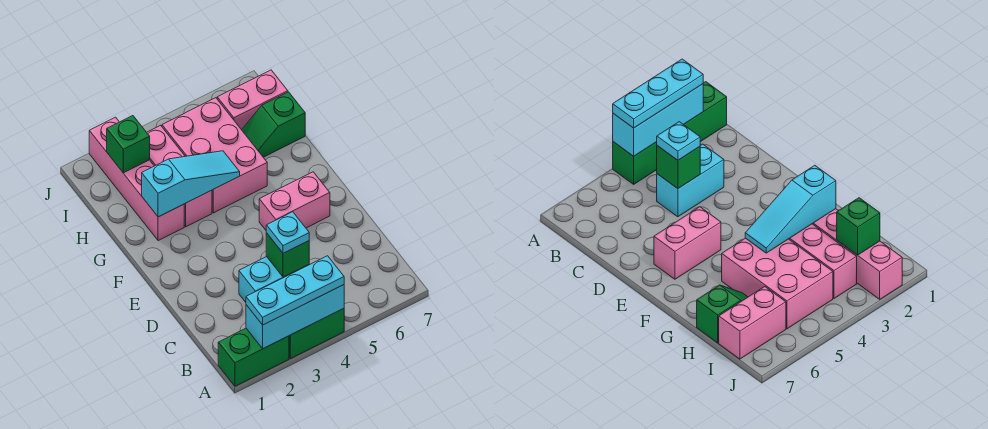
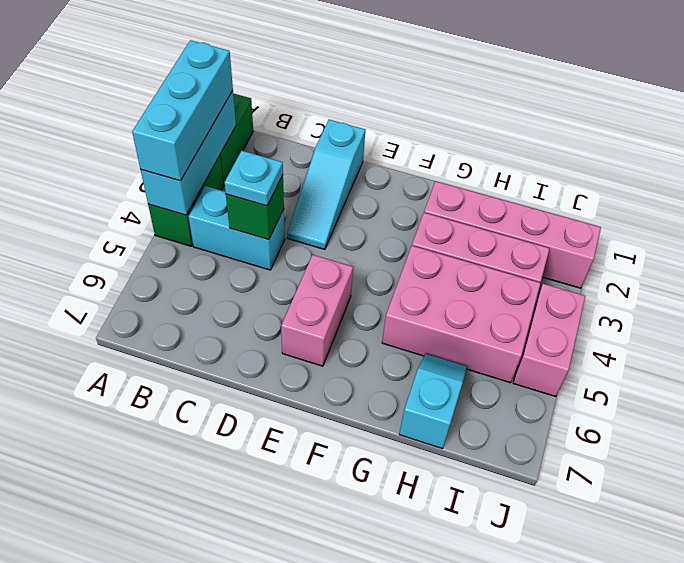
cyan 1x3 plate [246,256,344,325] -> cyan 1x3 brick [132,40,233,181]
cyan 1x2 brick [239,257,308,302] -> cyan 1x2 brick turned to [188,186,285,270]
cyan 1x3 slope [142,151,240,217] -> cyan 1x3 slope moved to [287,120,365,249]
green 1x2 slope [242,92,305,157] -> cyan 1x2 slope [399,354,467,449]
green 1x1 brick [107,116,150,173] -> none
pink 1x2 brick [217,70,288,130] -> pink 1x2 brick moved to [513,284,585,397]

